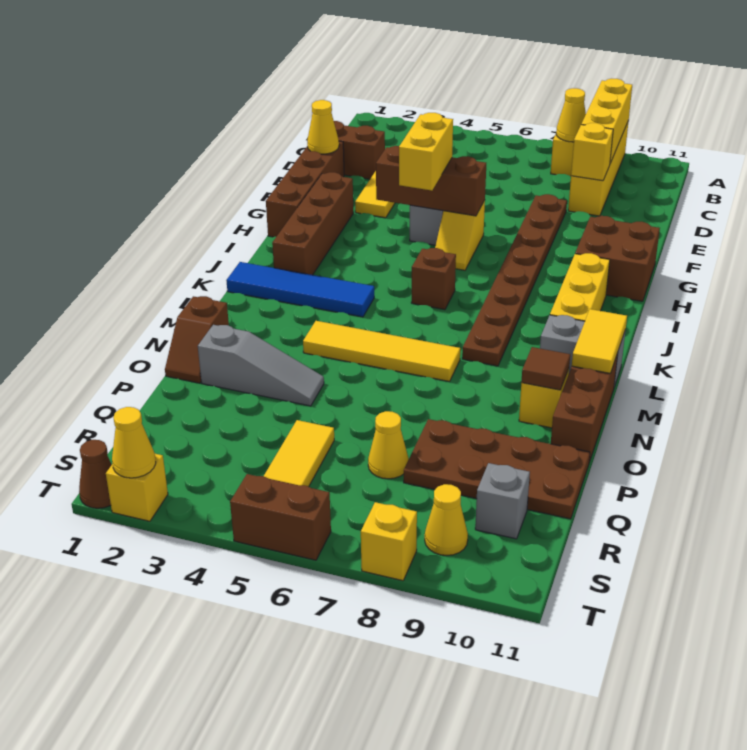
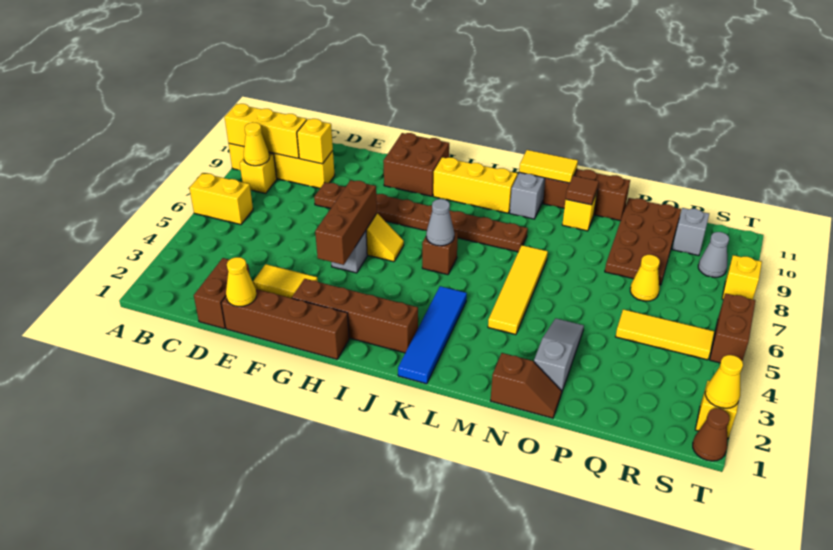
yellow 1x2 brick [399,113,453,191] -> yellow 1x2 brick moved to [189,173,253,225]
none -> grey 1x1 cone [426,199,454,246]
yellow 1x1 cone [425,484,468,556] -> grey 1x1 cone [698,232,729,277]

